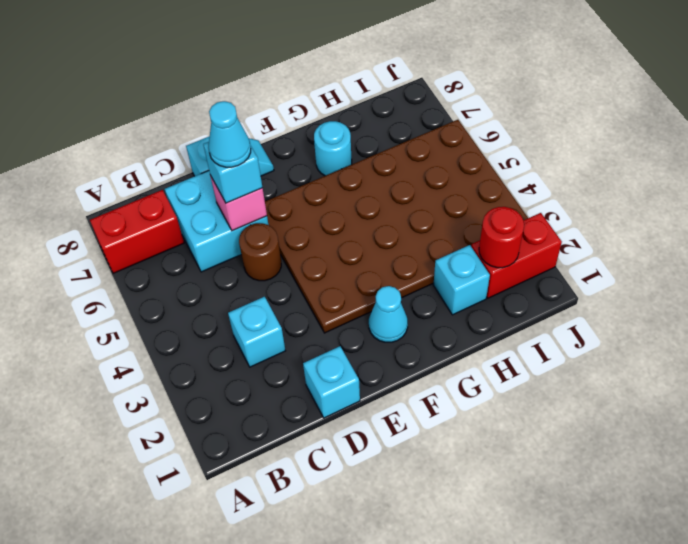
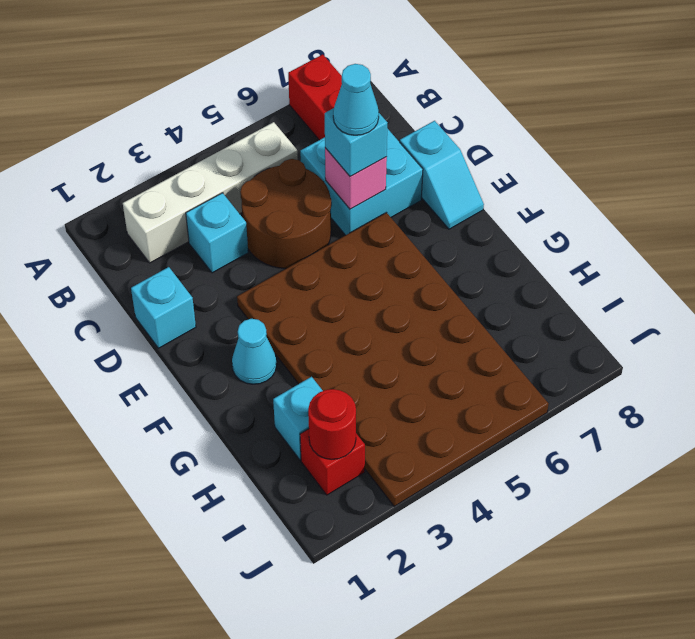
none -> white 1x4 brick [123,122,298,263]
brown 1x1 round brick [239,223,281,281] -> brown 2x2 round brick [240,159,332,269]
cyan 1x1 round brick [314,121,352,176] -> none
red 1x2 brick [471,213,562,298] -> red 1x1 brick [300,429,365,495]

